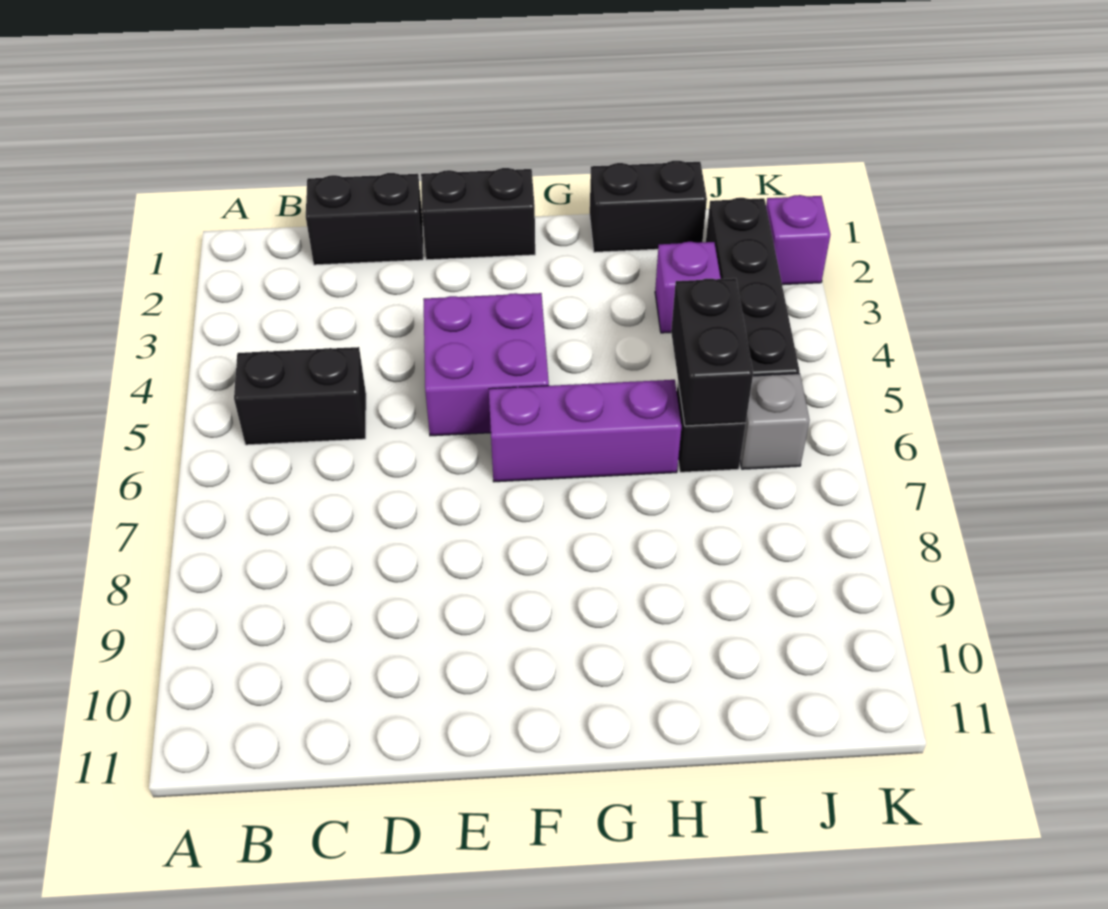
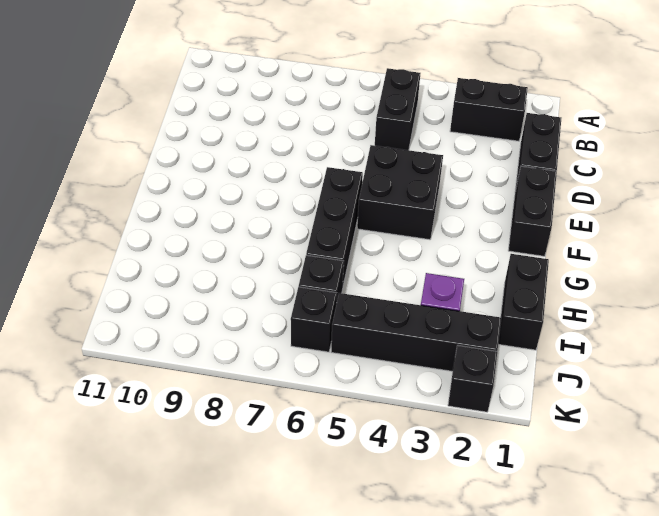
purple 2x2 brick [423,293,549,436] -> black 2x2 brick [357,145,443,240]
purple 1x3 brick [489,380,681,482] -> black 1x3 brick [306,167,363,285]
black 1x2 brick [671,278,753,426] -> black 1x2 brick moved to [450,78,528,141]
grey 1x1 brick [740,374,810,469] -> black 1x1 brick [291,287,337,352]
purple 1x1 brick [766,195,830,285] -> black 1x1 brick [448,345,497,412]

